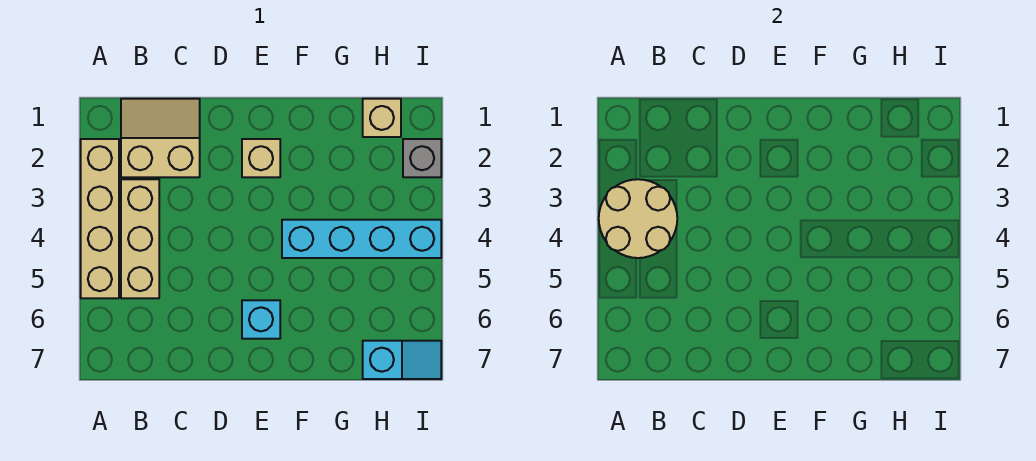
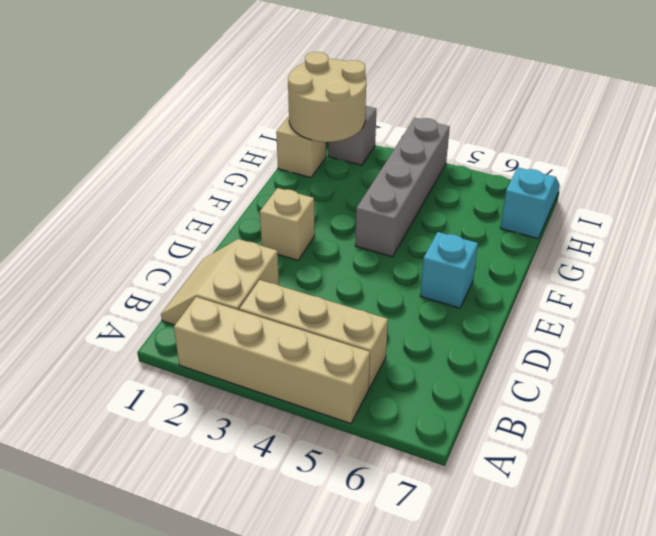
tan 2x2 round brick [599,179,677,258] -> tan 2x2 round brick moved to [288,52,366,142]
cyan 1x4 brick [282,220,441,258] -> grey 1x4 brick [355,118,450,257]

